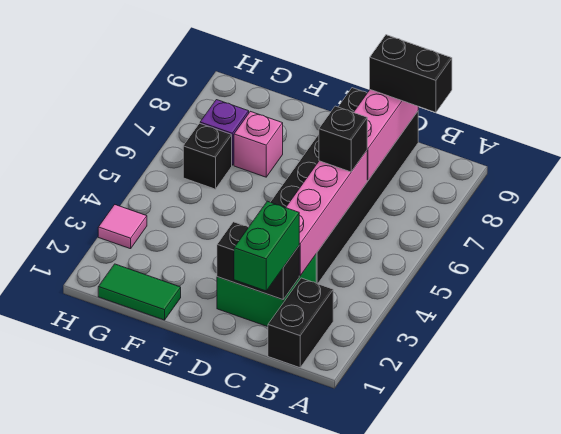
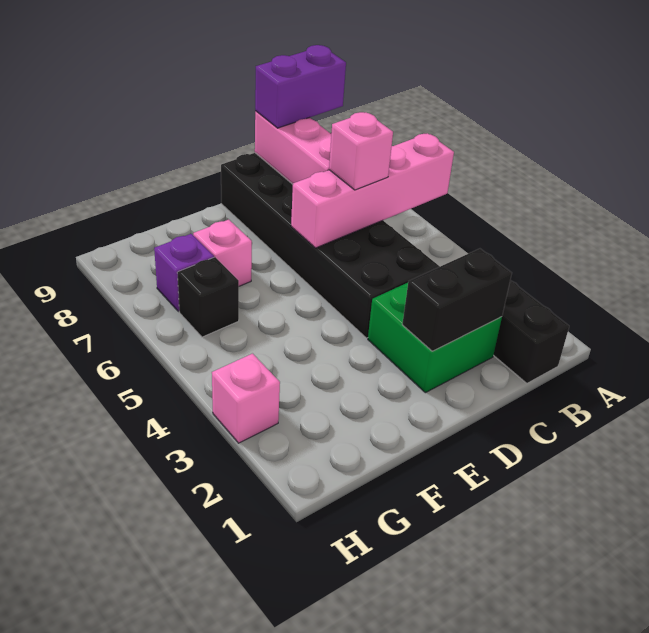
black 1x2 brick [370,35,452,112] -> purple 1x2 brick [255,45,346,128]
green 1x2 brick [234,201,299,291] -> none
pink 1x4 brick [286,151,367,276] -> pink 1x4 brick turned to [291,133,454,248]
black 1x1 brick [319,106,367,172] -> pink 1x1 brick [329,112,393,190]
green 1x2 tile [98,264,181,320] -> none
pink 1x1 tile [98,205,147,249] -> pink 1x1 brick [212,354,280,443]

